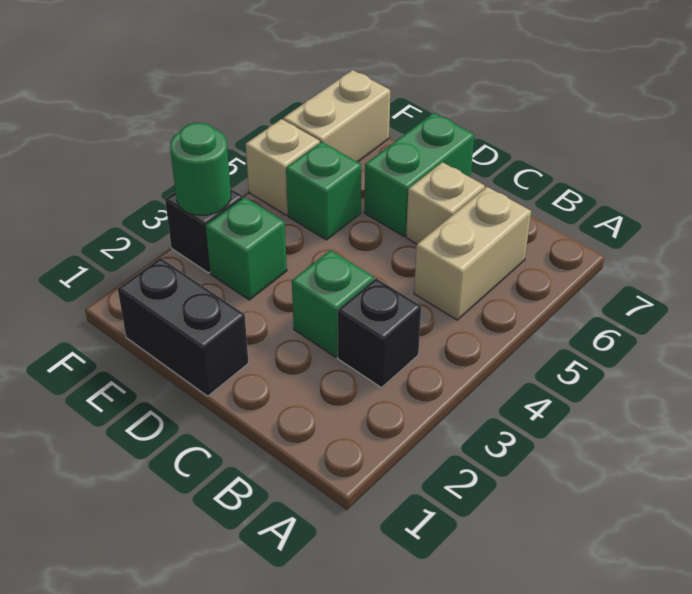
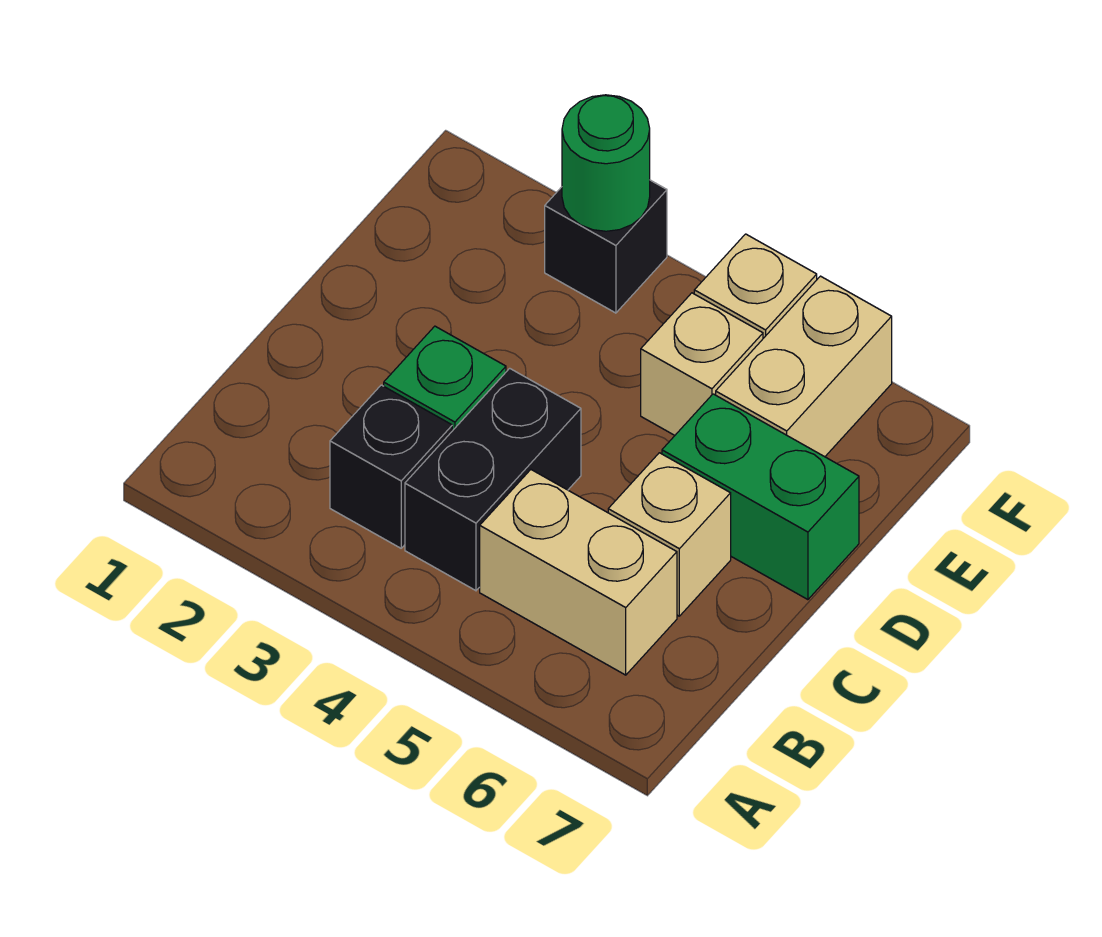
black 1x2 brick [118,258,249,396] -> black 1x2 brick moved to [405,368,581,591]
green 1x1 brick [206,197,287,300] -> none
green 1x1 brick [286,142,361,240] -> tan 1x1 brick [641,293,763,435]
tan 1x2 brick [283,70,390,162] -> tan 1x2 brick turned to [716,276,892,457]

